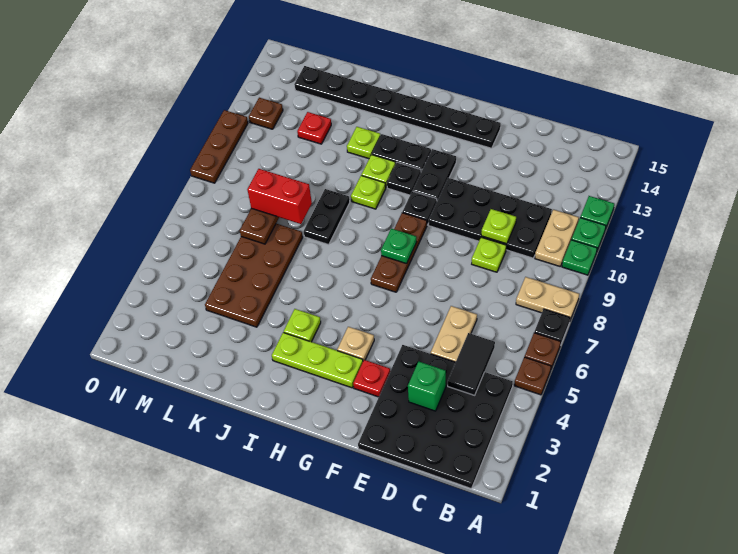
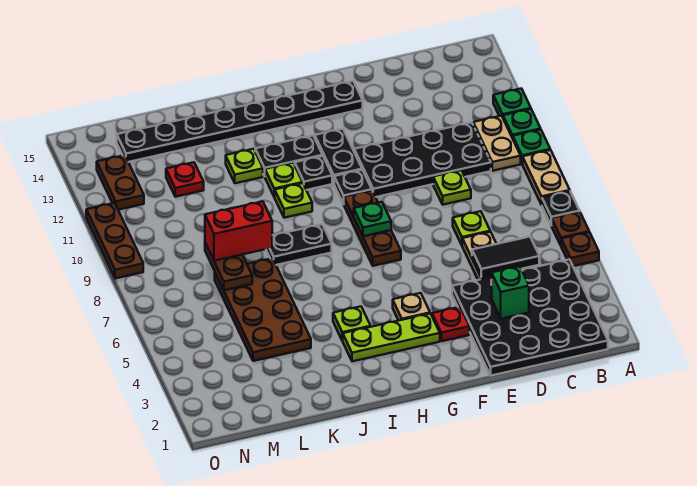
tan 1x2 plate [516,277,579,320] -> tan 1x2 plate turned to [523,150,570,205]
black 1x2 tile [448,333,495,395] -> black 1x2 tile turned to [472,237,539,278]
lime 1x1 plate [481,209,516,244] -> lime 1x1 plate moved to [453,211,490,245]
black 1x2 plate [304,189,350,245] -> black 1x2 plate turned to [266,224,332,265]
brown 1x1 plate [249,98,283,129] -> brown 1x2 plate [97,155,144,210]

